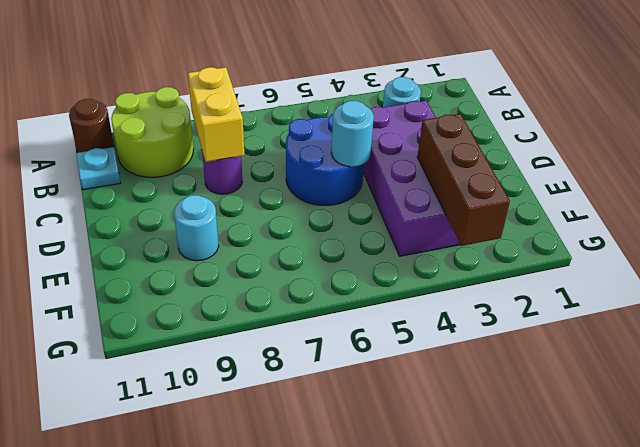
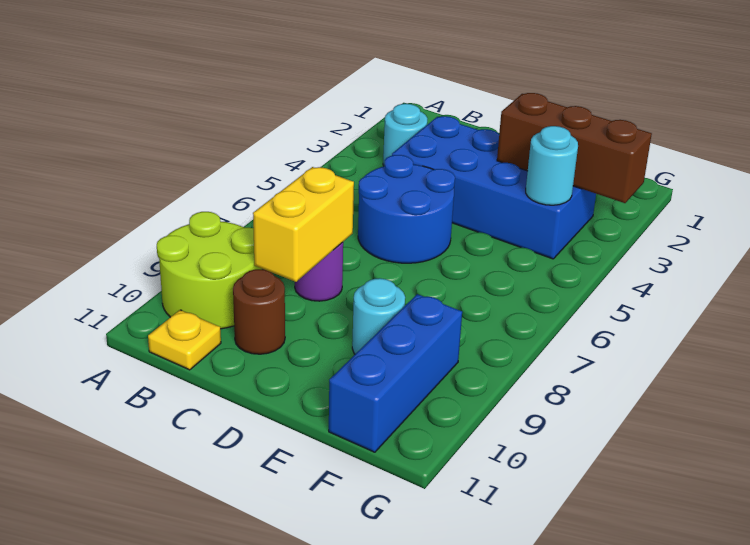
brown 1x1 round brick [69,99,114,153] -> brown 1x1 round brick moved to [233,269,285,354]
yellow 1x2 brick [188,67,244,162] -> yellow 1x2 brick turned to [253,167,354,282]
cyan 1x1 plate [76,147,121,190] -> yellow 1x1 plate [148,310,221,370]
purple 2x4 brick [363,100,460,256] -> blue 2x4 brick [392,116,596,259]
cyan 1x1 round brick [331,101,374,167] -> cyan 1x1 round brick moved to [526,126,578,205]
none -> blue 1x3 brick [329,294,462,452]

